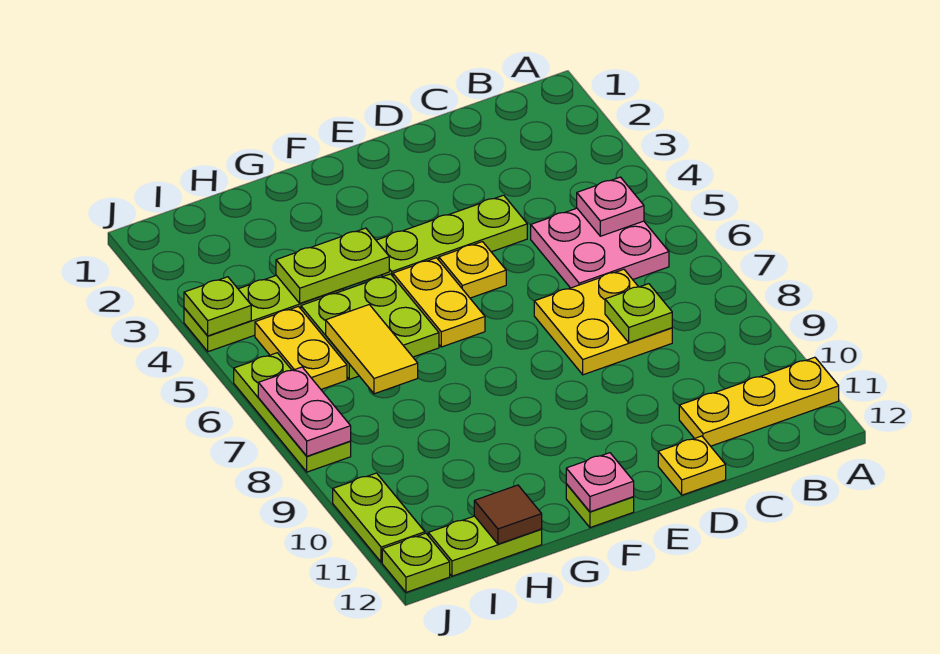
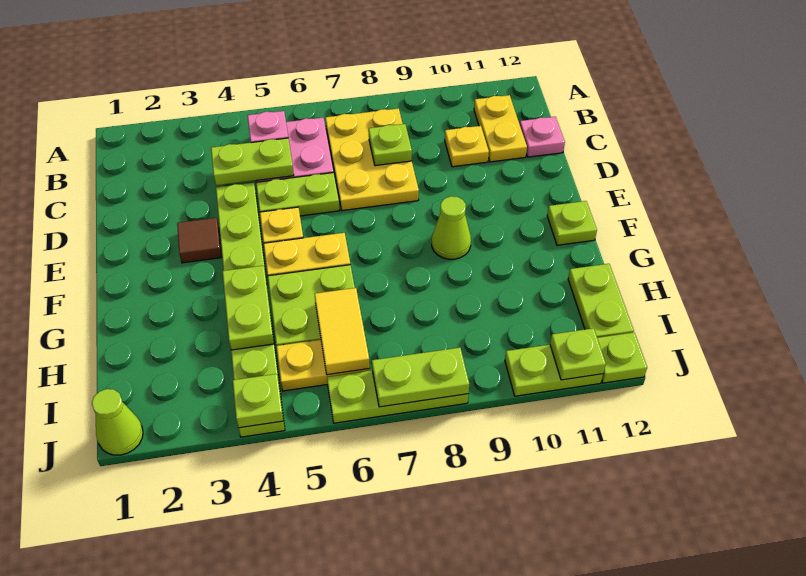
yellow 1x3 plate [679,357,839,446] -> yellow 1x2 plate [474,95,527,162]
none -> lime 1x2 plate [211,138,294,185]
yellow 2x2 plate [534,269,672,375] -> yellow 2x3 plate [326,108,419,211]
none -> lime 1x2 plate [256,173,340,216]
yellow 1x1 plate [658,436,726,495] -> yellow 1x1 plate moved to [445,126,489,167]
none -> lime 1x1 cone [432,196,471,259]
pink 1x1 plate [566,453,634,512] -> pink 1x1 plate moved to [520,117,565,157]
yellow 1x2 tile [326,305,418,394] -> yellow 1x2 tile turned to [315,288,370,375]
brown 1x1 tile [474,485,542,544] -> brown 1x1 tile moved to [177,218,221,263]
none -> lime 1x1 cone [92,389,143,455]
pink 1x2 plate [258,367,351,456] -> lime 1x2 plate [372,348,469,407]
none -> lime 1x1 plate [550,328,606,380]

